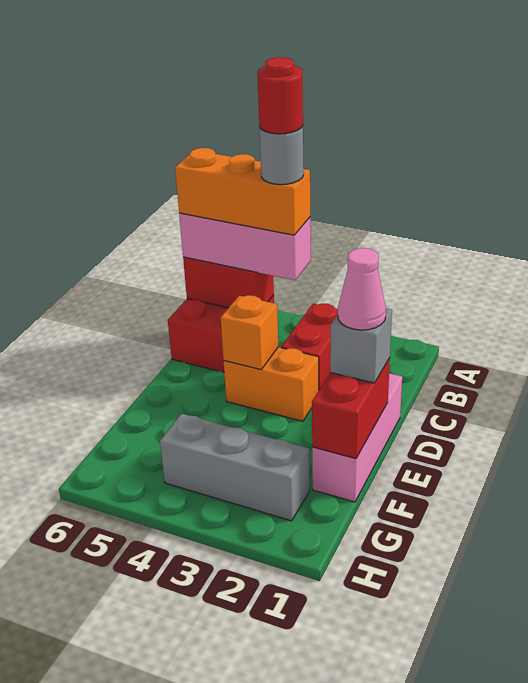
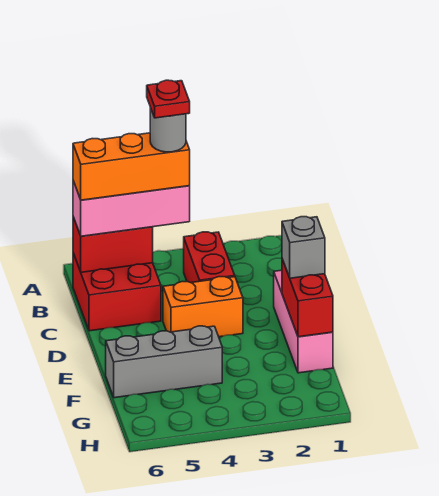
red 1x1 round brick [257,57,303,134] -> red 1x1 plate [147,80,190,118]
orange 1x1 brick [221,295,278,369] -> none
pink 1x1 cone [338,248,386,330] -> none
grey 1x3 brick [160,414,310,521] -> grey 1x3 brick moved to [106,326,222,398]

